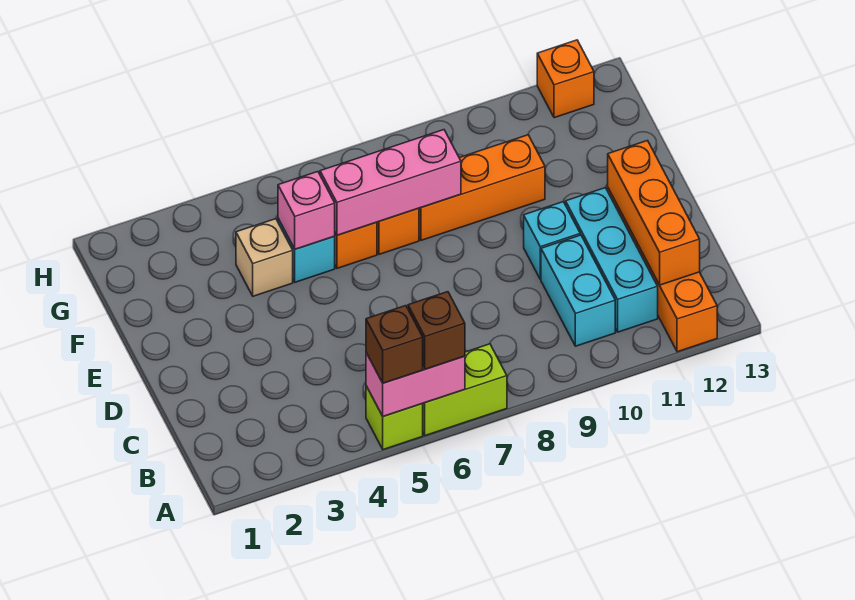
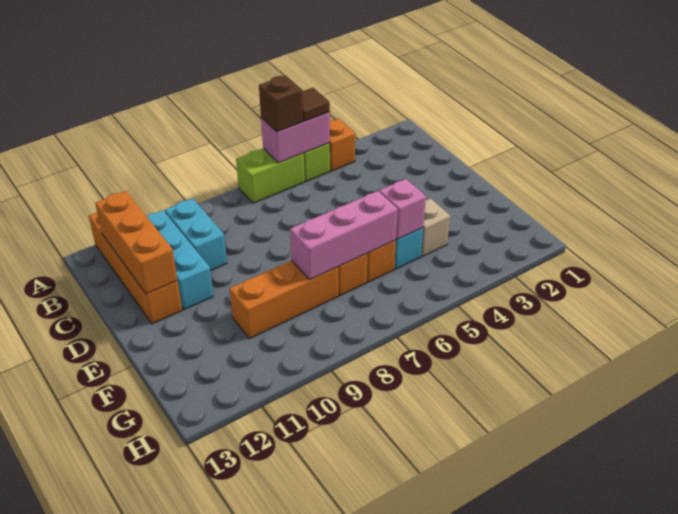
brown 1x1 brick [366,306,423,383] -> brown 1x1 tile [302,88,330,121]
cyan 1x1 brick [524,202,580,279] -> none
orange 1x1 brick [537,40,594,118] -> orange 1x1 brick moved to [330,119,355,171]

